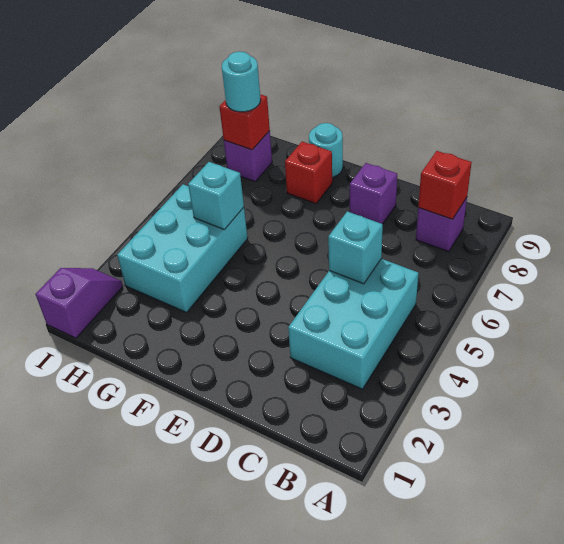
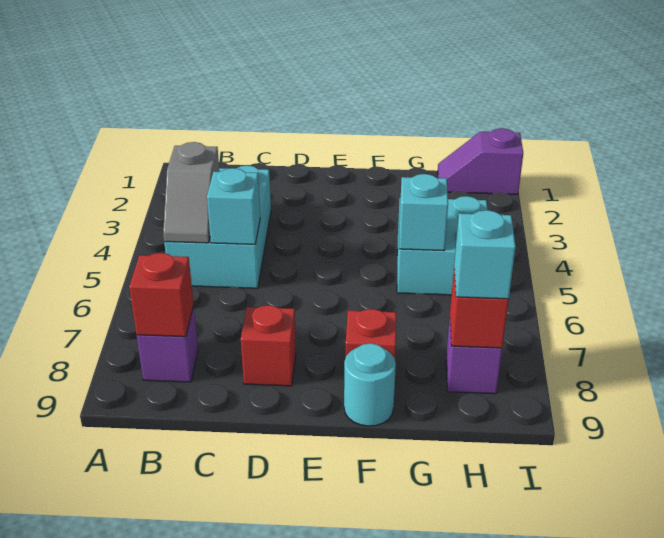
none -> grey 1x2 slope [163,142,219,243]
purple 1x1 brick [350,163,397,224] -> red 1x1 brick [241,305,296,386]
cyan 2x3 brick [117,184,248,312] -> cyan 2x2 brick [397,196,488,295]
cyan 1x1 round brick [222,51,261,112] -> cyan 1x1 brick [454,210,516,299]
purple 1x2 slope [35,268,123,338] -> purple 1x2 slope turned to [438,128,523,194]

